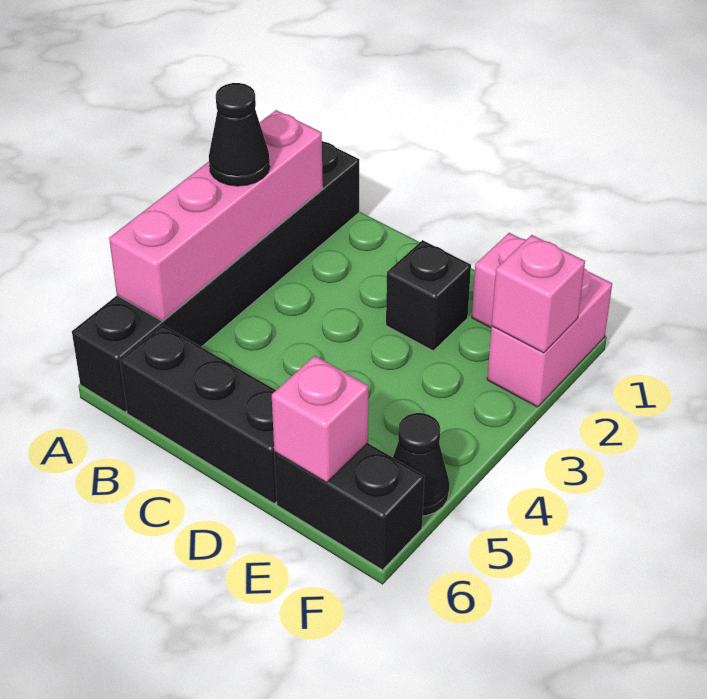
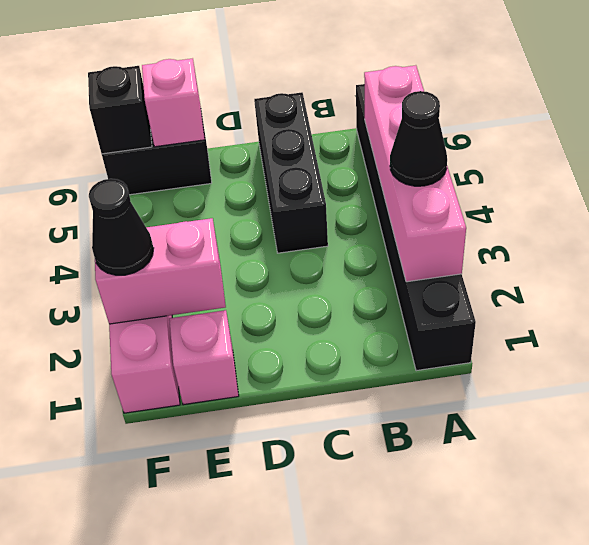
black 1x3 brick [120,325,277,503] -> black 1x3 brick turned to [254,92,328,253]
black 1x1 brick [386,240,471,351] -> black 1x1 brick moved to [88,66,152,154]
pink 1x1 brick [492,235,585,353] -> pink 1x2 brick [95,218,226,324]
black 1x1 cone [393,413,450,516] -> black 1x1 cone moved to [89,179,154,275]

